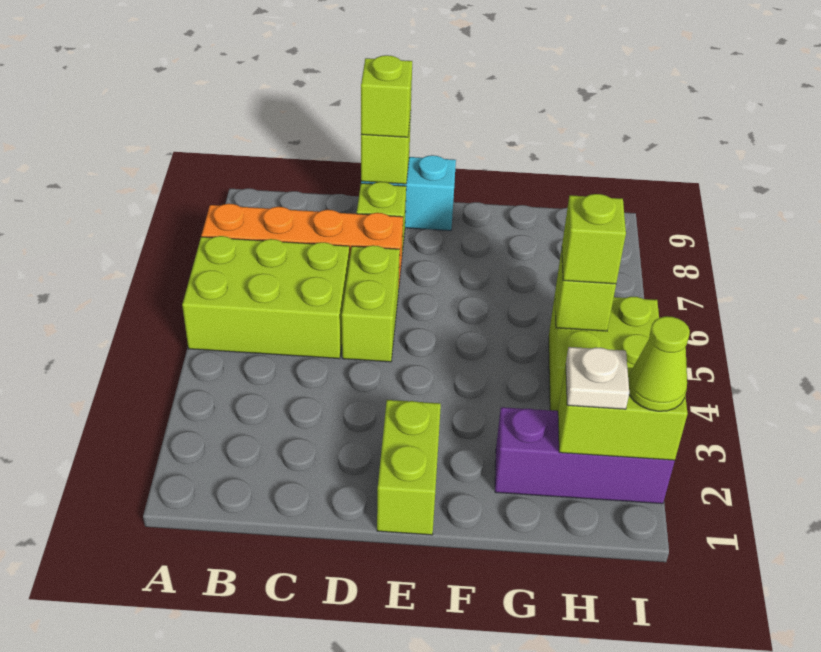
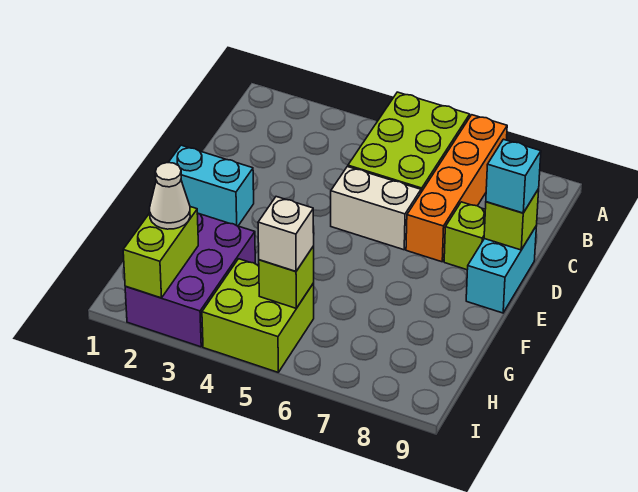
lime 1x2 brick [342,245,400,362] -> white 1x2 brick [331,167,421,250]
lime 1x1 brick [361,55,412,137] -> cyan 1x1 brick [486,139,541,213]
lime 1x2 brick [377,400,441,535] -> cyan 1x2 brick [168,145,254,226]
purple 1x3 brick [495,407,675,504] -> purple 2x3 brick [125,213,255,347]
white 1x1 plate [566,347,629,409] -> white 1x1 cone [150,163,190,229]
lime 1x1 brick [562,194,626,284] -> white 1x1 brick [258,197,314,271]
lime 1x1 cone [628,316,690,411] -> none

